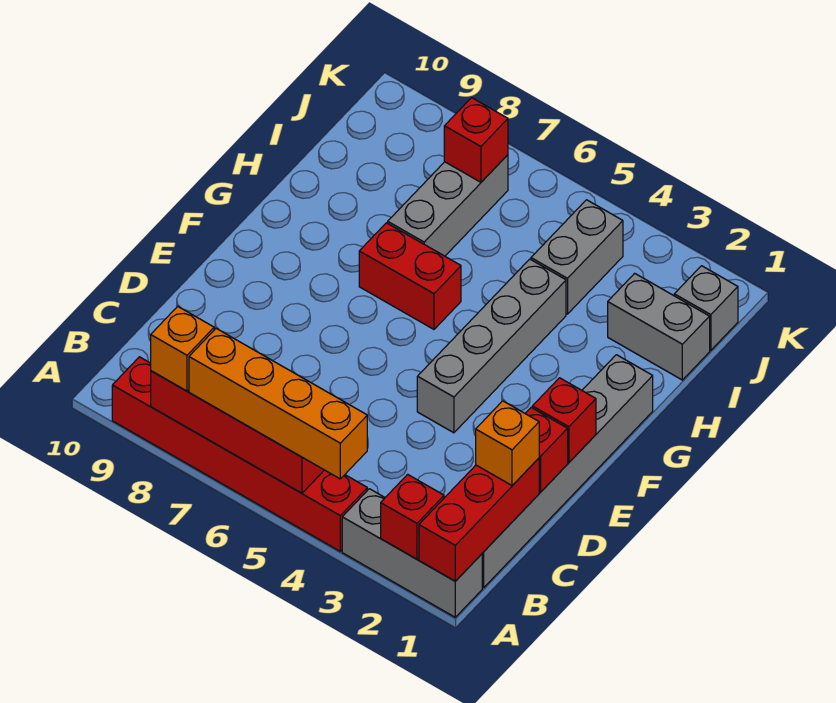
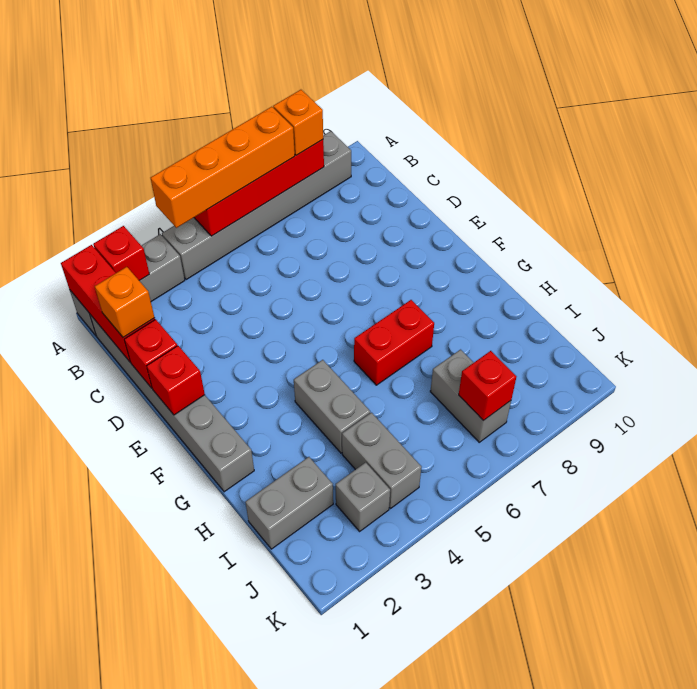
red 1x6 brick [112,357,367,551] -> grey 1x6 brick [162,131,351,280]
grey 1x4 brick [417,259,566,433] -> grey 1x2 brick [294,360,370,453]
grey 1x3 brick [388,155,508,256] -> grey 1x2 brick [430,350,511,442]
grey 1x1 brick [674,266,738,350] -> grey 1x1 brick moved to [336,462,390,531]

